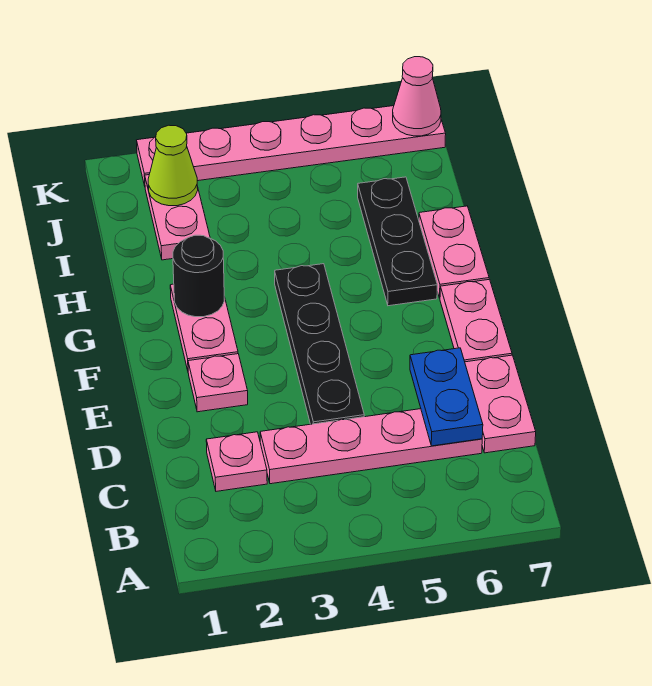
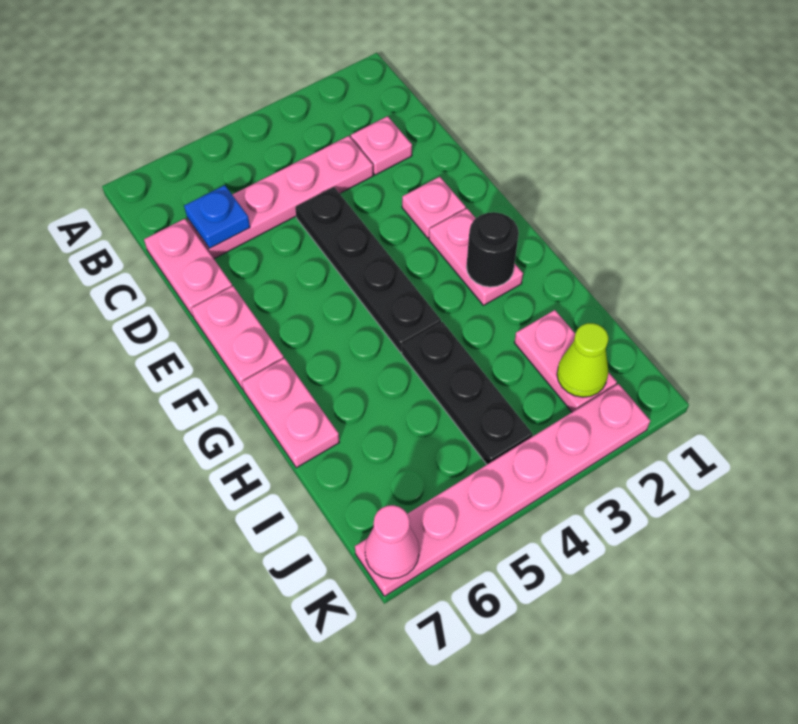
blue 1x2 plate [410,348,483,446] -> blue 1x1 plate [184,185,250,249]
black 1x3 plate [358,177,437,306] -> black 1x3 plate moved to [402,322,533,464]

